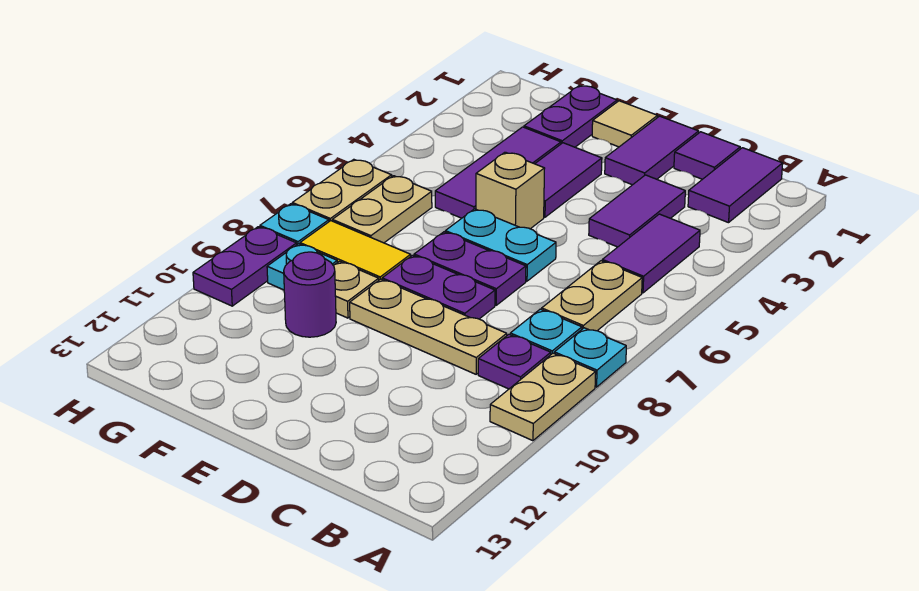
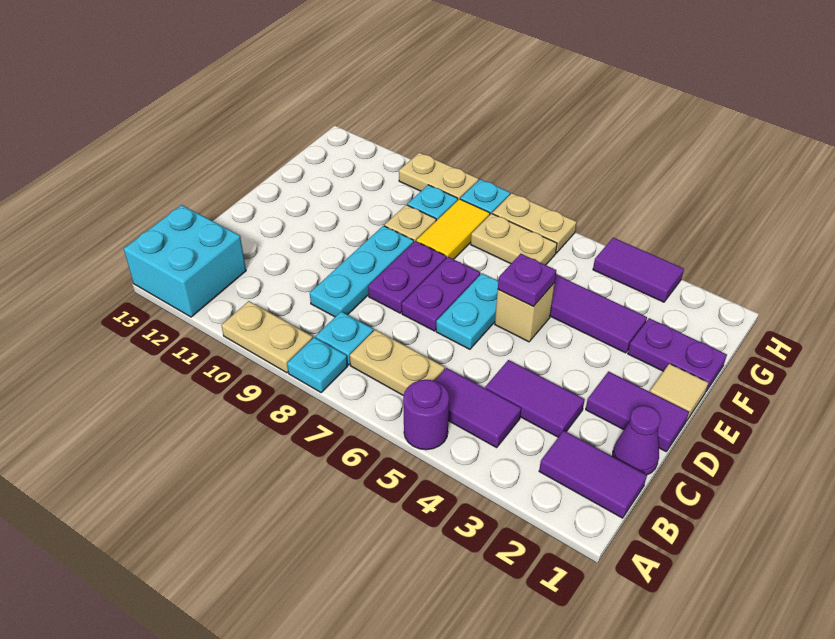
none -> cyan 2x2 brick [124,205,246,317]
purple 1x1 plate [478,334,551,389] -> purple 1x1 plate moved to [498,254,556,307]
purple 1x1 tile [674,132,740,179] -> purple 1x1 cone [613,406,661,475]
tan 1x3 plate [350,279,507,374] -> cyan 1x3 plate [310,226,414,317]
purple 1x2 tile [535,143,602,217] -> purple 1x2 tile moved to [593,238,684,302]
purple 1x1 round brick [284,252,336,337] -> purple 1x1 round brick moved to [403,380,449,450]
purple 1x2 plate [193,227,297,306] -> tan 1x2 plate [399,153,479,200]

